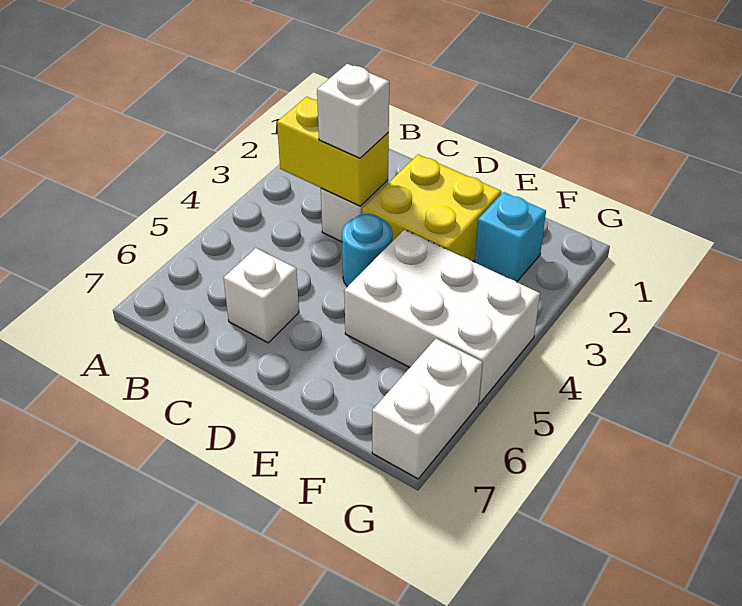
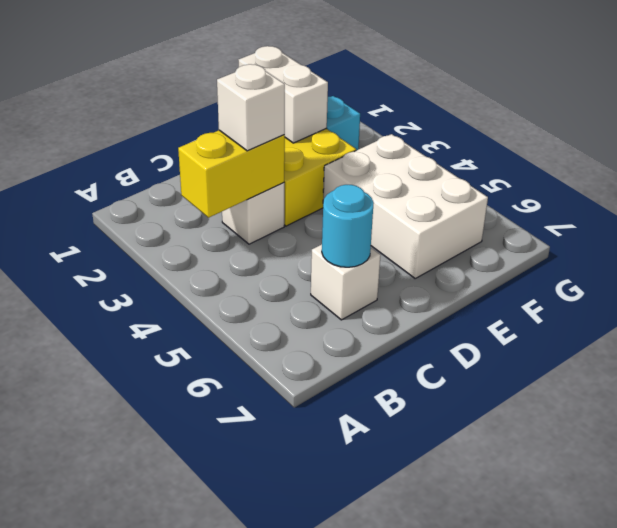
cyan 1x1 round brick [342,214,392,287] -> cyan 1x1 round brick moved to [322,185,374,267]
white 2x3 brick [344,230,540,404] -> white 2x3 brick turned to [323,134,488,278]
white 1x2 brick [372,339,482,479] -> white 1x2 brick moved to [239,46,328,143]

